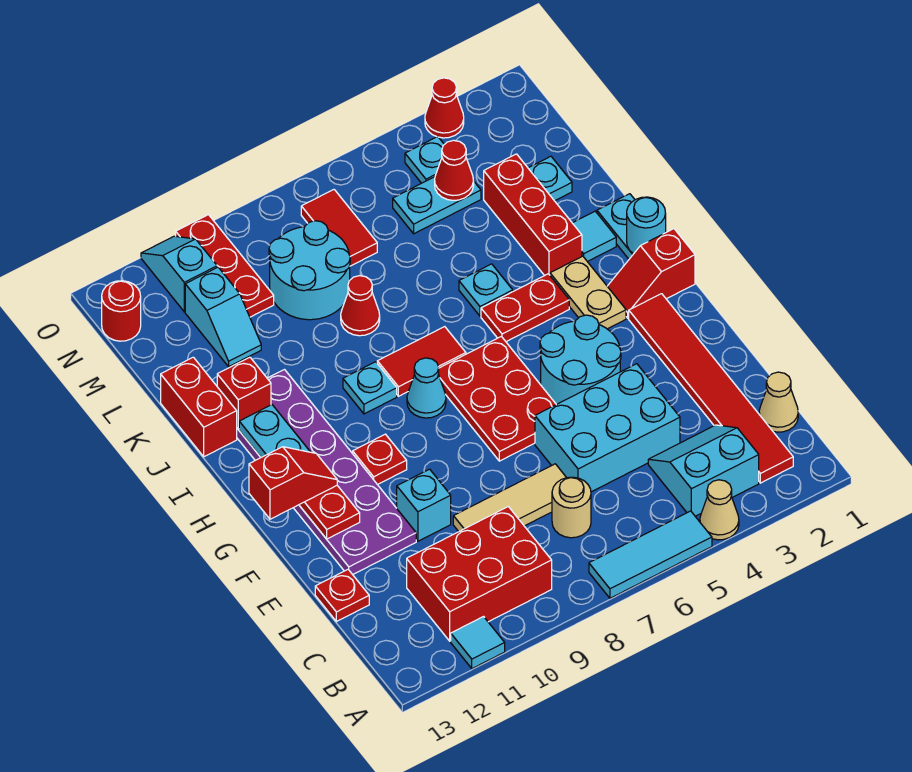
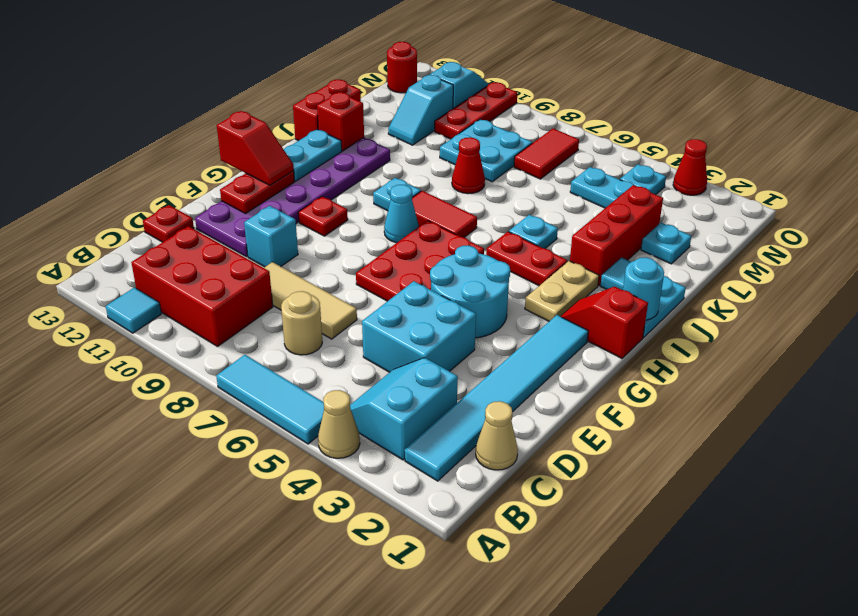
red 1x6 tile [629,294,793,483] -> cyan 1x6 tile [405,315,588,481]
cyan 2x2 slope [648,425,759,516] -> cyan 2x2 slope turned to [350,358,458,460]
cyan 2x3 brick [535,364,680,492] -> cyan 2x2 brick [362,281,476,372]
cyan 2x2 round brick [269,221,350,320] -> cyan 2x2 plate [440,119,532,182]
red 1x1 cone [435,140,474,200] -> none

